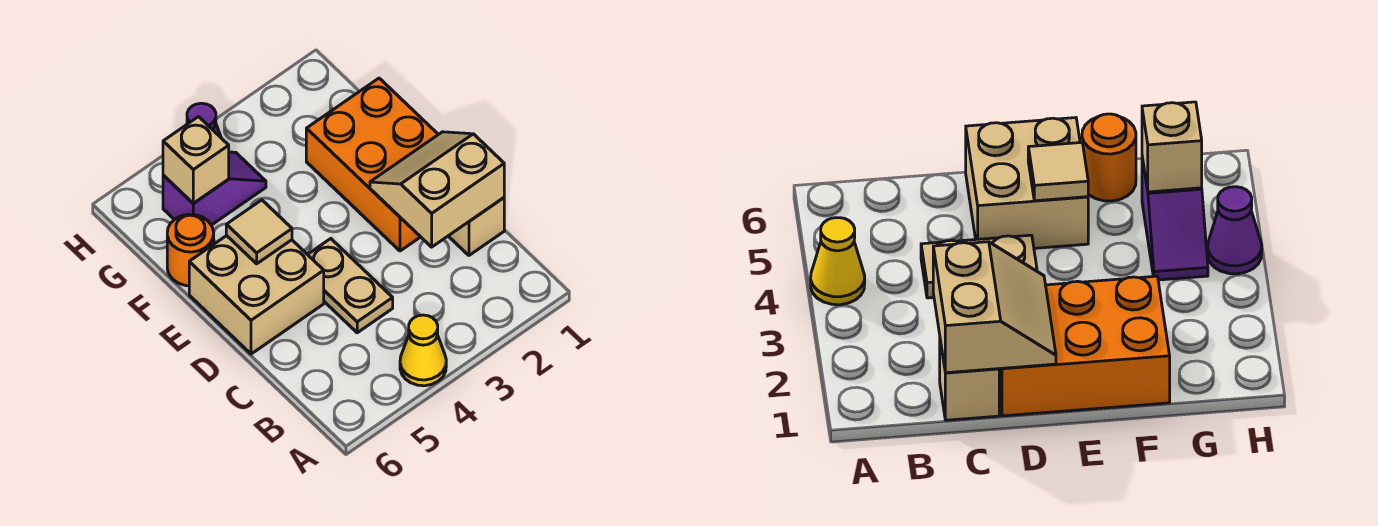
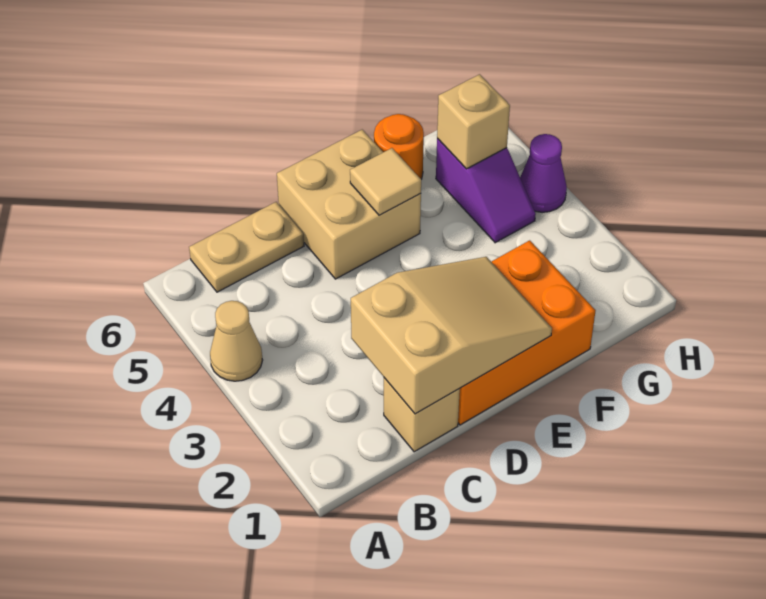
yellow 1x1 cone [400,315,446,386] -> tan 1x1 cone [210,301,263,381]
tan 2x2 slope [370,132,504,247] -> tan 2x3 slope [351,257,552,414]
tan 1x2 plate [308,239,393,333] -> tan 1x2 plate moved to [189,202,304,292]

